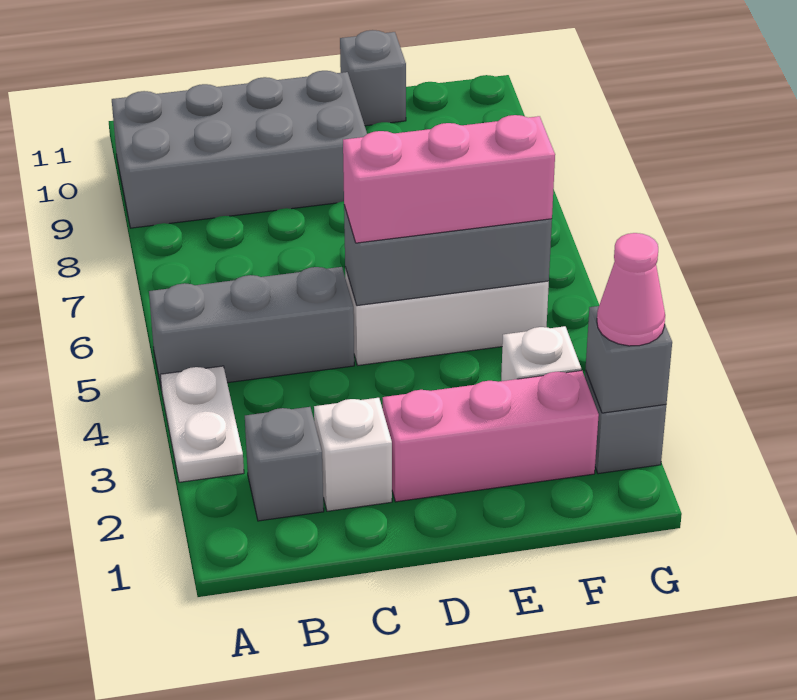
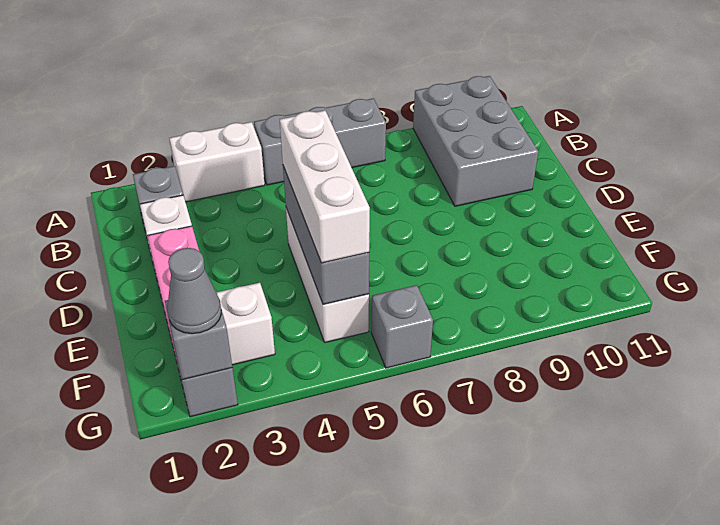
white 1x2 plate [160,366,244,482] -> white 1x2 brick [169,122,265,202]
grey 1x3 brick [149,267,354,390] -> grey 1x3 brick turned to [254,98,386,185]
grey 2x4 brick [112,71,367,228] -> grey 2x3 brick [413,76,538,206]
pink 1x3 brick [343,115,555,243] -> white 1x3 brick [280,110,370,263]
grey 1x1 brick [340,30,406,126] -> grey 1x1 brick moved to [371,285,433,368]
pink 1x1 cone [597,233,665,346] -> grey 1x1 cone [168,248,221,334]

